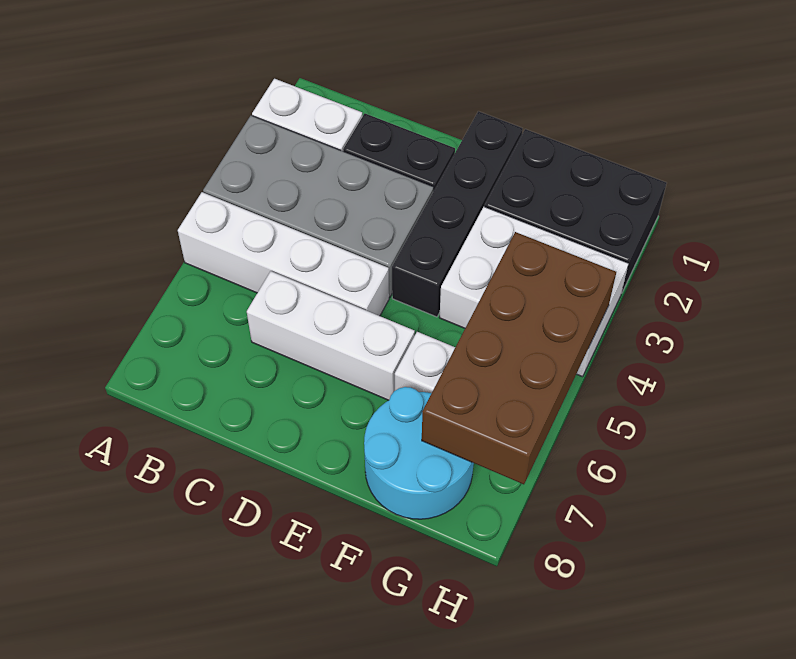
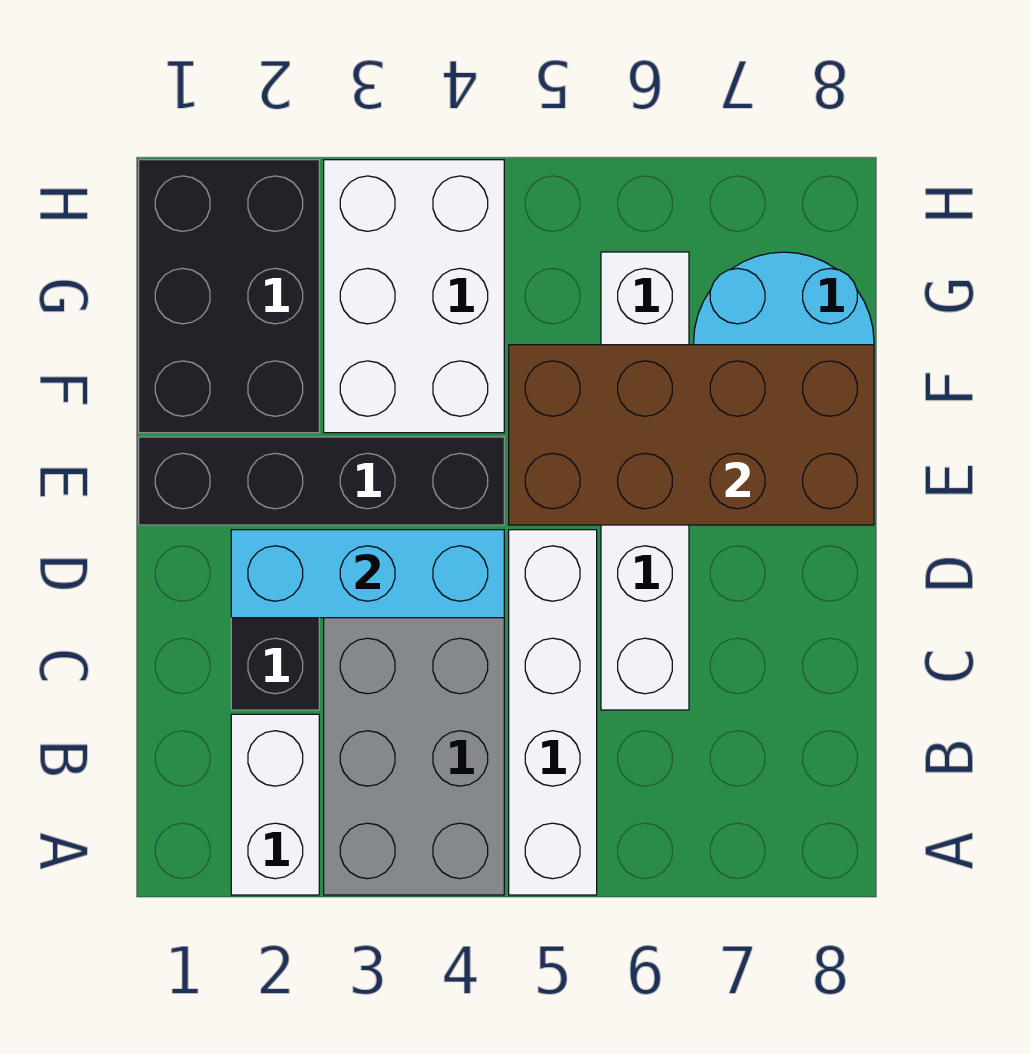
none -> cyan 1x3 brick [231,530,504,618]
brown 2x4 brick [422,232,616,484] -> brown 2x4 brick moved to [509,345,874,525]

